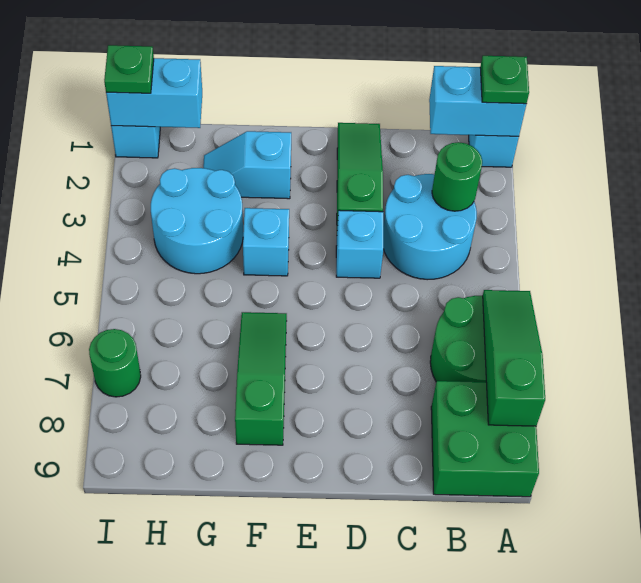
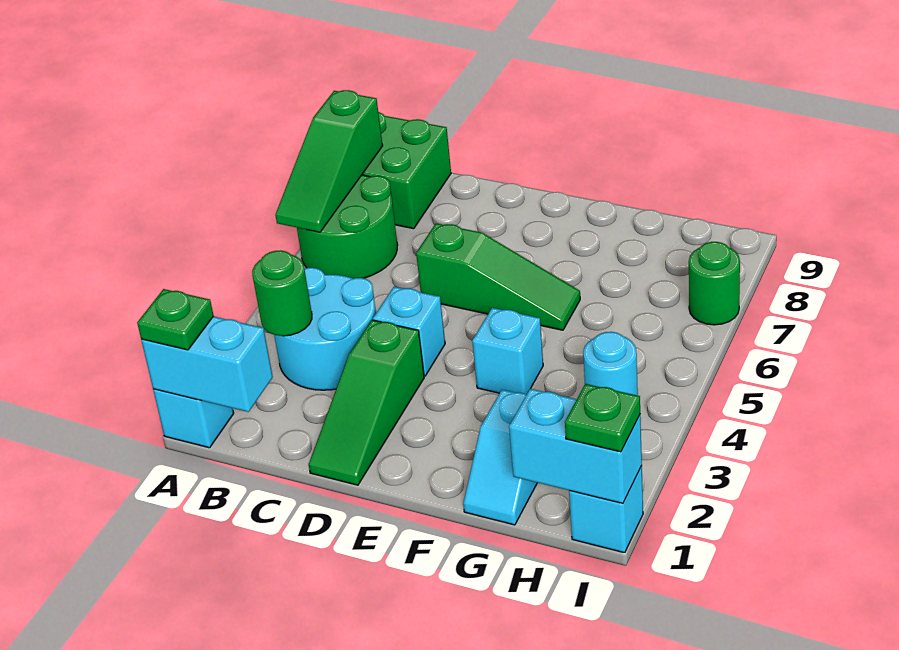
cyan 1x2 slope [203,131,291,199] -> cyan 1x2 slope turned to [463,390,537,525]
green 1x3 slope [235,312,287,445] -> green 1x3 slope turned to [416,223,580,330]
cyan 2x2 round brick [151,168,243,274] -> cyan 1x1 round brick [583,332,638,395]

